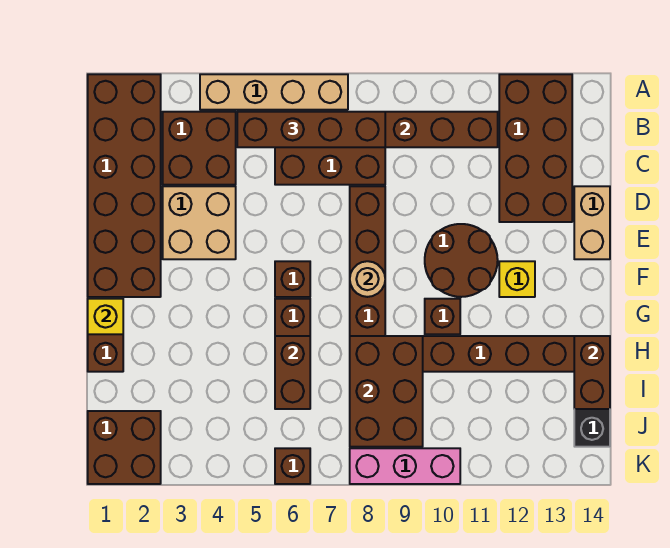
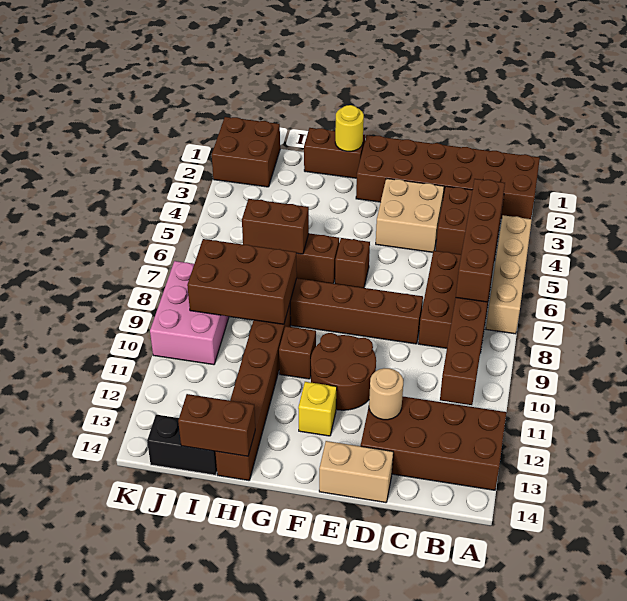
tan 1x1 round brick [350,261,385,297] -> tan 1x1 round brick moved to [369,368,403,420]
yellow 1x1 brick [88,299,123,334] -> yellow 1x1 round brick [335,105,364,151]
brown 1x1 brick [275,448,310,484] -> none
pink 1x3 brick [350,448,460,484] -> pink 2x3 brick [150,261,229,365]

